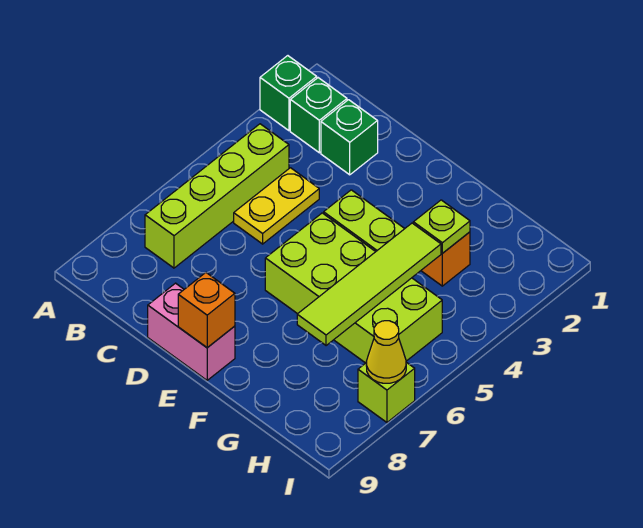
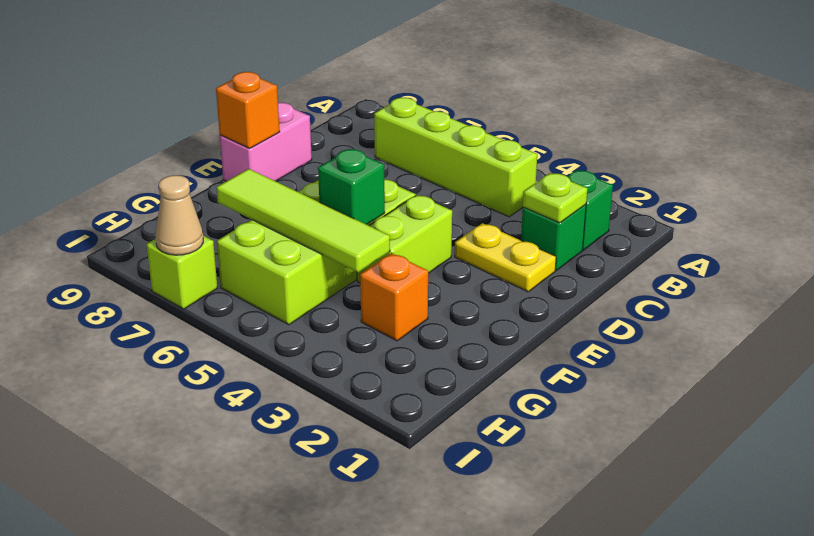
green 1x1 brick [260,56,317,131] -> green 1x1 brick moved to [318,149,385,225]
yellow 1x2 plate [234,168,319,244] -> yellow 1x2 plate moved to [455,223,556,292]
lime 1x1 plate [413,200,470,253] -> lime 1x1 plate moved to [523,173,587,223]
yellow 1x1 cone [366,321,406,383] -> tan 1x1 cone [155,175,203,255]

